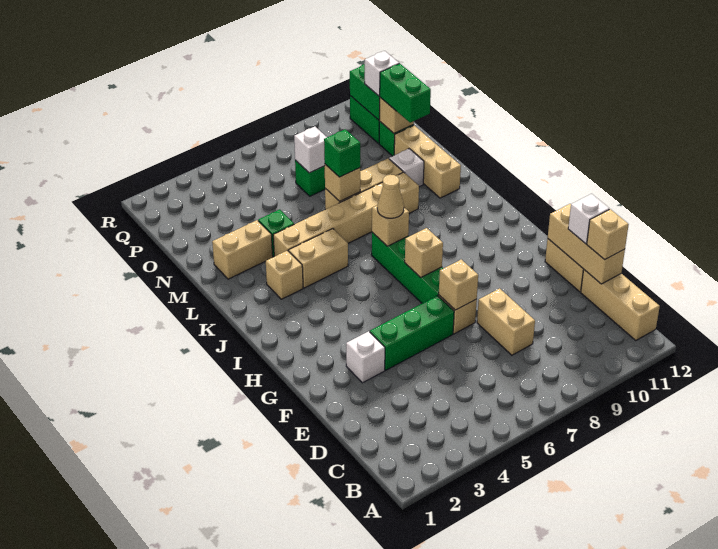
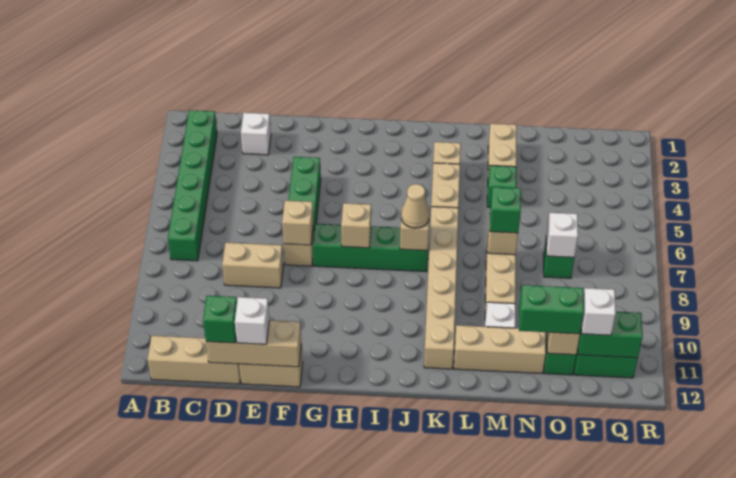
none -> green 1x6 brick [168,110,217,261]
tan 1x1 brick [587,209,629,260] -> green 1x1 brick [203,296,237,343]
white 1x1 brick [346,331,385,383] -> white 1x1 brick moved to [241,113,271,155]
tan 1x6 brick [273,172,419,256] -> tan 1x6 brick moved to [424,207,459,369]

